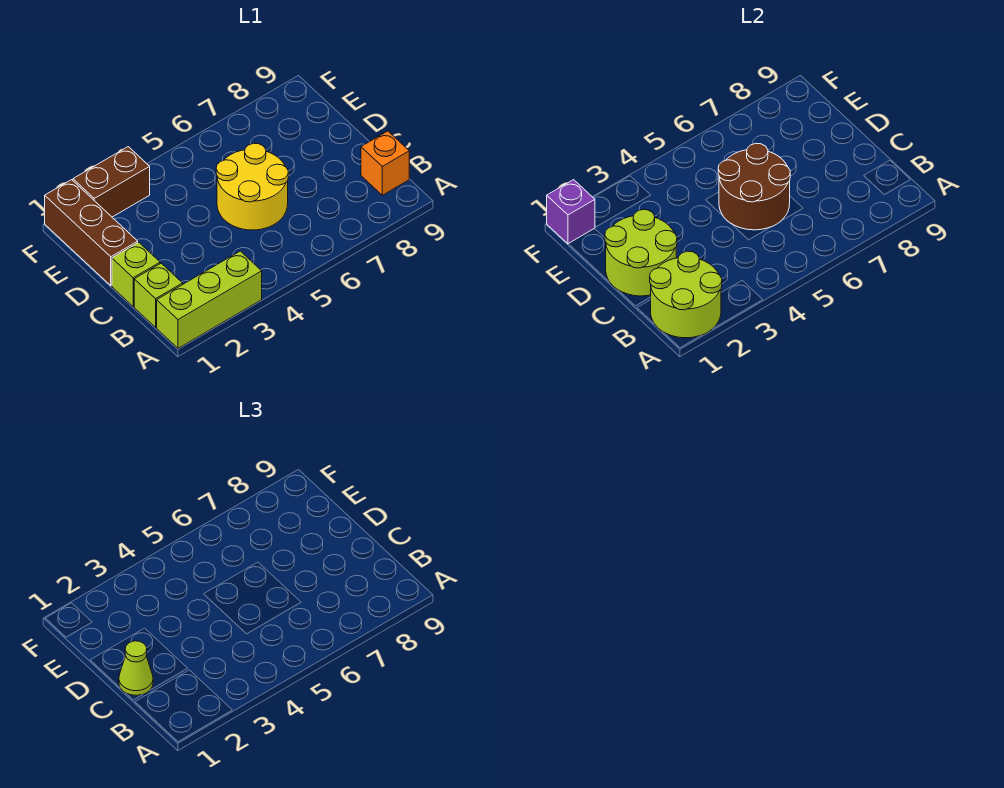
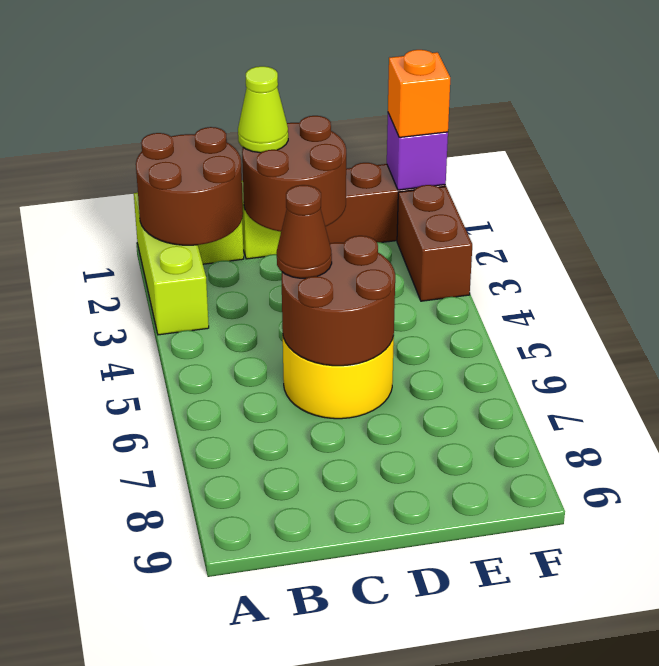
lime 2x2 round brick [650,251,722,338] -> brown 2x2 round brick [136,127,243,245]
orange 1x1 brick [361,131,409,195] -> orange 1x1 brick moved to [388,50,450,137]
lime 2x2 round brick [605,210,677,296] -> brown 2x2 round brick [242,116,346,232]
none -> brown 1x1 cone [277,185,332,278]

